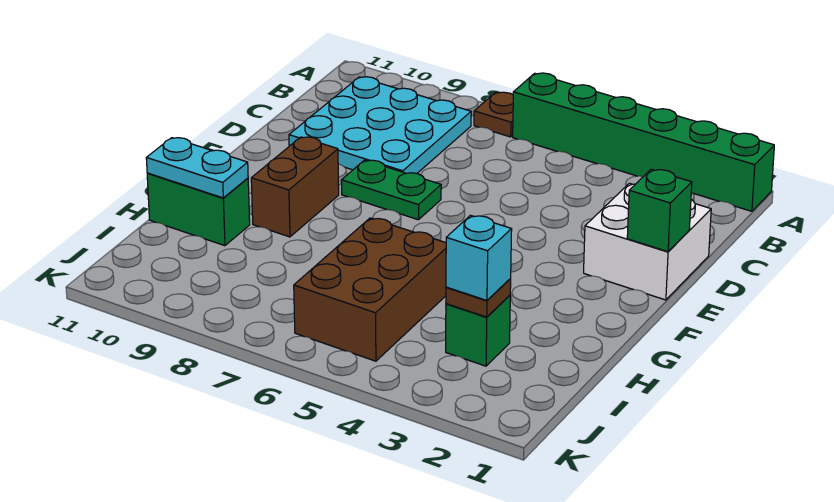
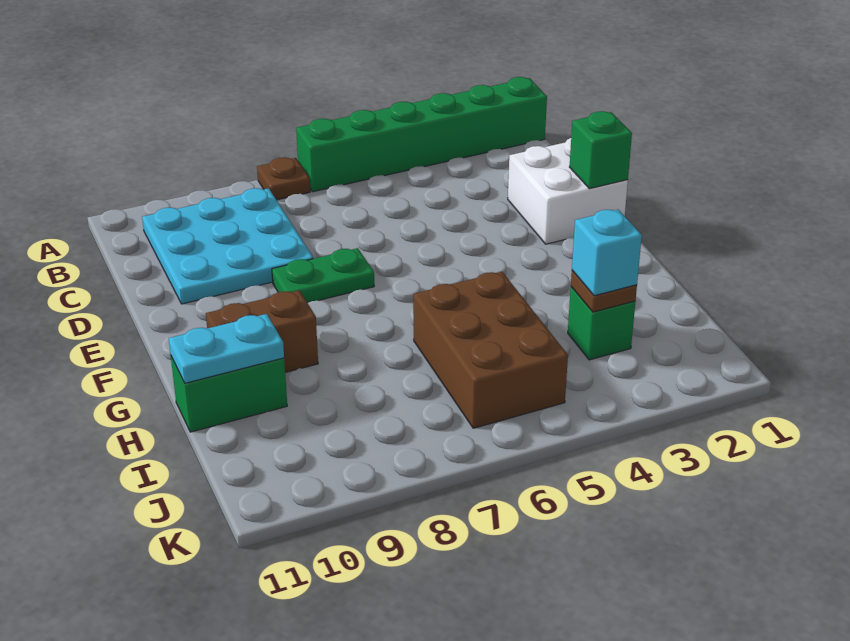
brown 1x2 brick [251,137,339,237] -> brown 1x2 brick turned to [206,290,318,372]

